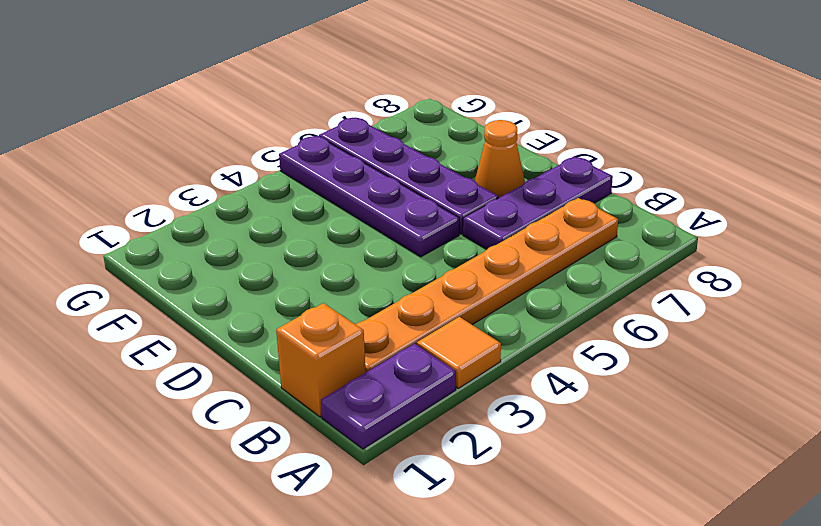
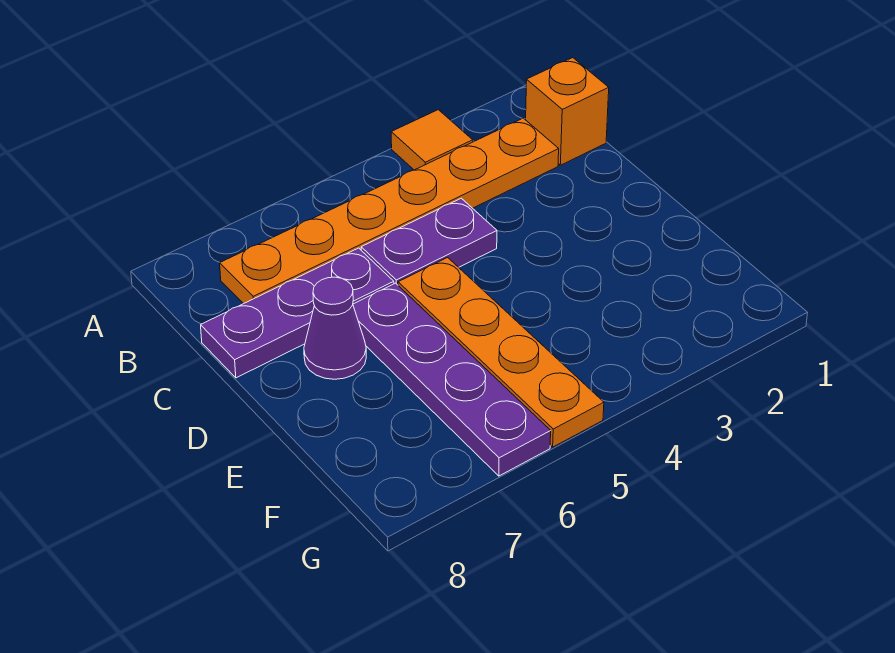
purple 1x2 plate [321,344,456,449] -> purple 1x2 plate moved to [361,198,497,285]
purple 1x4 plate [279,136,459,257] -> orange 1x4 plate [398,258,604,447]
orange 1x1 cone [475,120,525,198] -> purple 1x1 cone [304,277,366,379]

